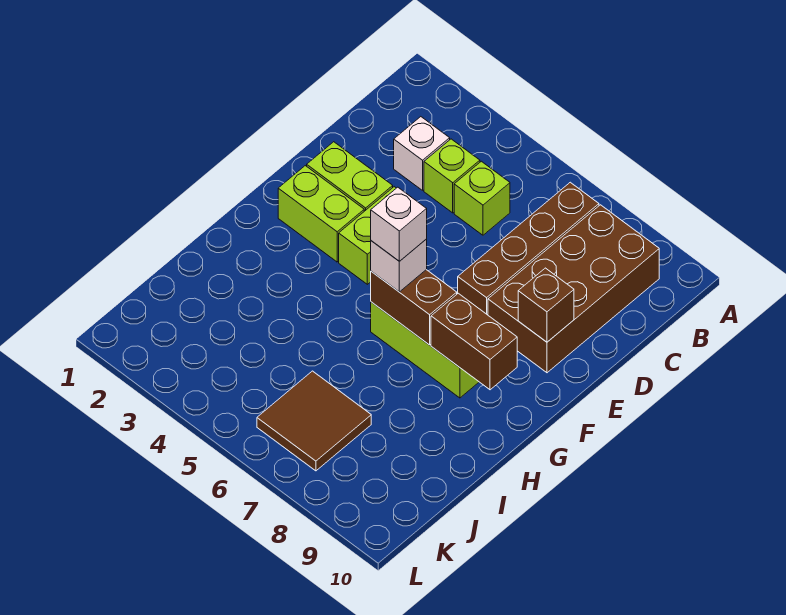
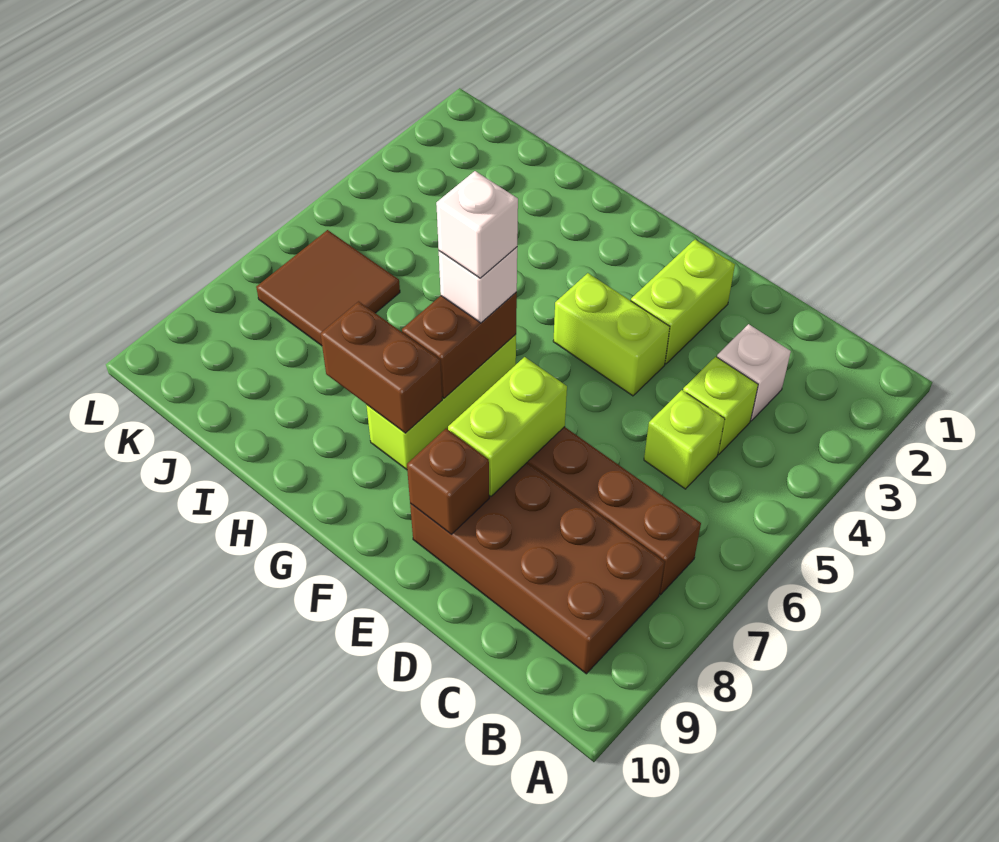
lime 1x2 brick [278,166,364,262] -> lime 1x2 brick moved to [448,357,567,496]
brown 1x2 brick [431,293,517,390] -> brown 1x2 brick turned to [320,301,442,433]

